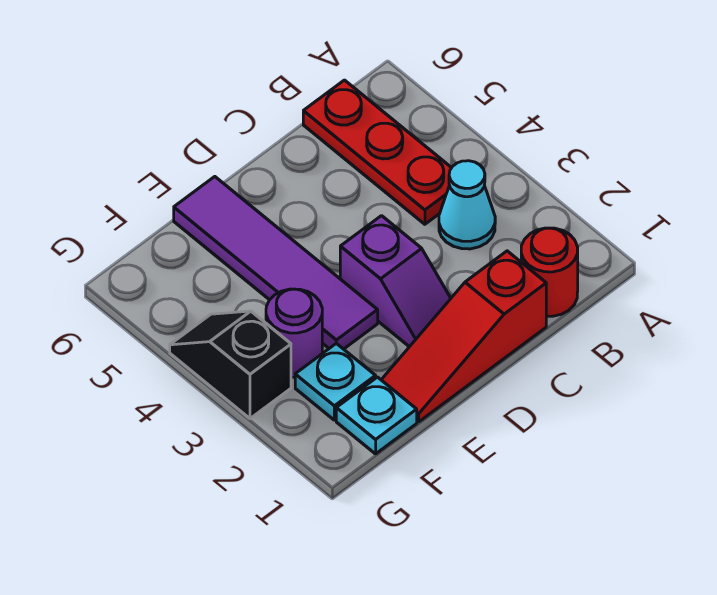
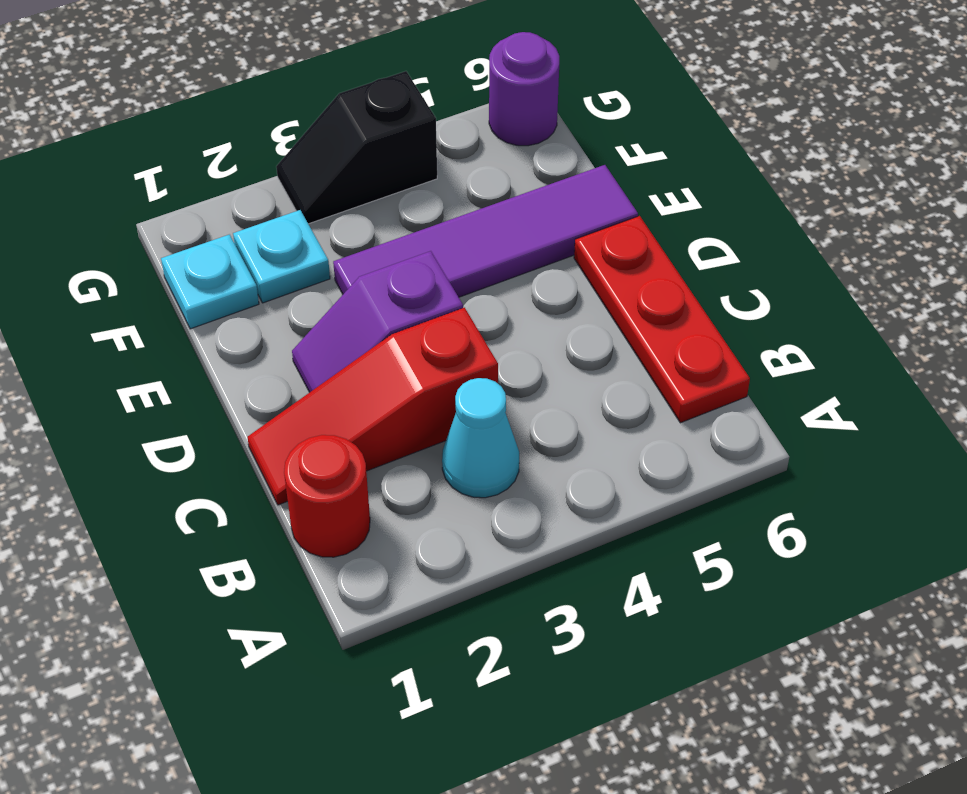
red 1x3 plate [303,80,451,224] -> red 1x3 plate turned to [574,216,750,423]
red 1x3 slope [381,251,546,422] -> red 1x3 slope turned to [247,308,498,505]
purple 1x1 round brick [266,289,322,377] -> purple 1x1 round brick moved to [489,32,559,146]
black 1x2 slope [170,311,291,418] -> black 1x2 slope turned to [276,71,437,224]

